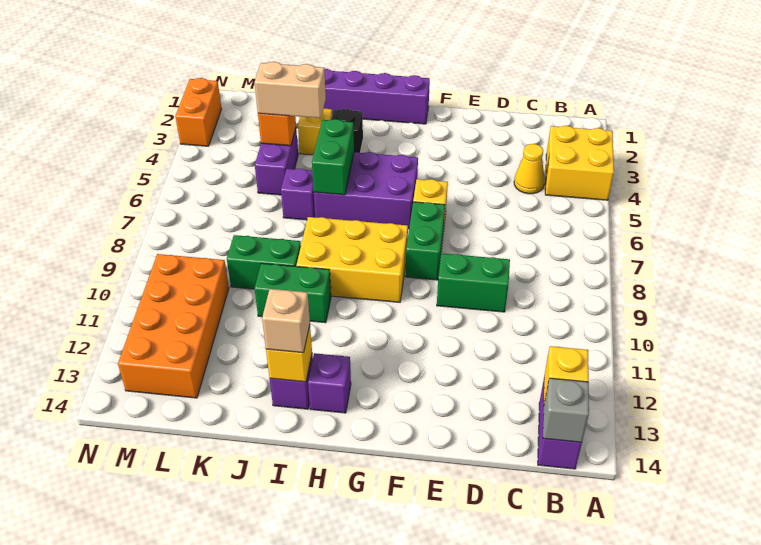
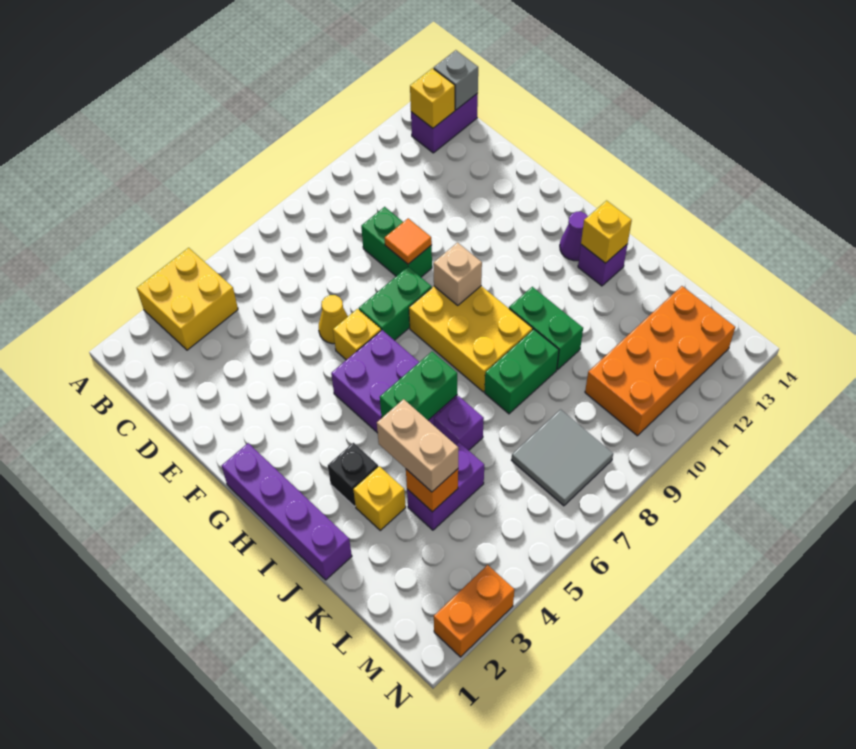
yellow 1x1 cone [514,144,545,194] -> yellow 1x1 cone moved to [319,295,348,344]
none -> orange 1x1 tile [385,218,432,264]
purple 1x1 brick [308,353,351,413] -> purple 1x1 cone [560,212,588,261]
tan 1x1 brick [262,289,310,353] -> tan 1x1 brick moved to [433,243,482,305]
green 1x2 brick [227,235,301,289] -> green 1x2 brick turned to [485,329,559,414]
none -> grey 2x2 tile [512,410,613,506]

